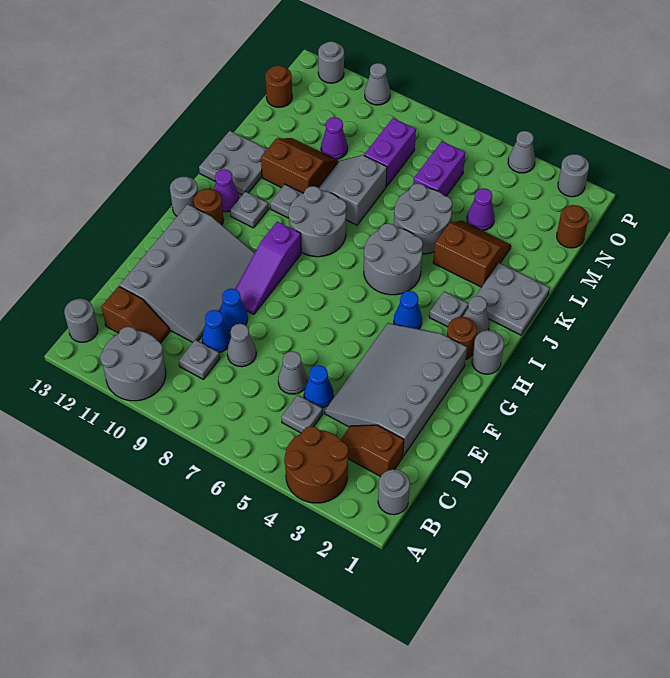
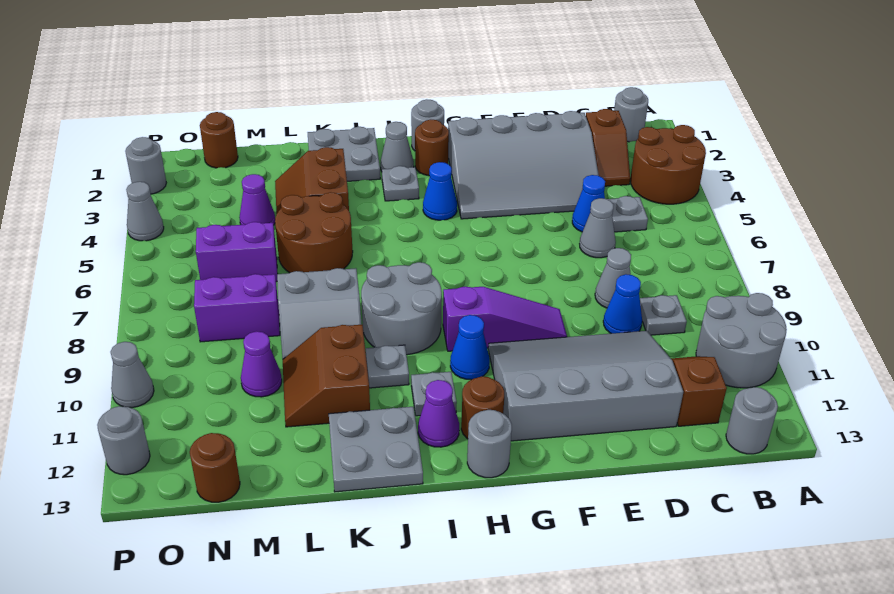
blue 1x1 cone [220,289,248,331] -> blue 1x1 cone moved to [450,315,490,380]
grey 2x2 round brick [364,223,423,295] -> none
grey 2x2 round brick [394,184,452,254] -> brown 2x2 round brick [275,192,353,273]

